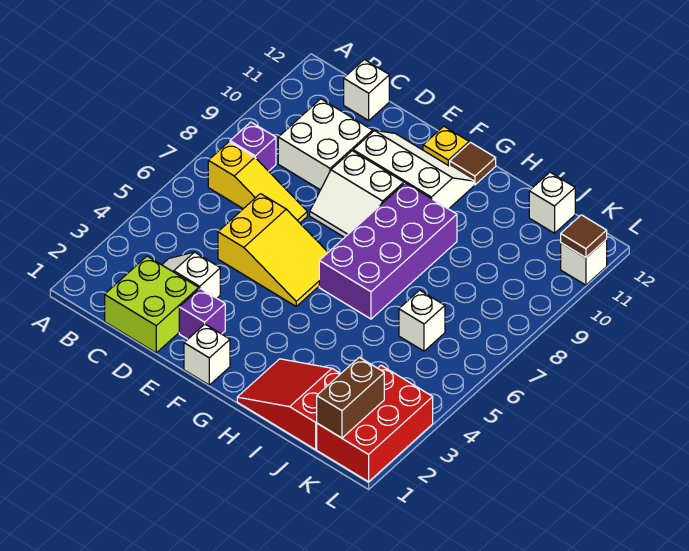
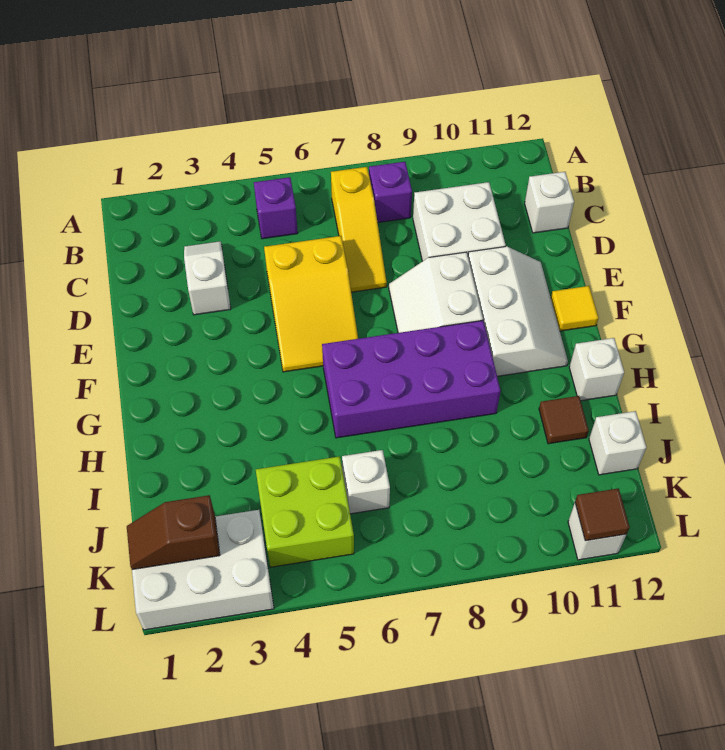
lime 2x2 brick [105,256,199,353] -> lime 2x2 brick moved to [256,456,354,567]
purple 1x1 brick [179,288,225,339] -> purple 1x1 brick moved to [254,177,298,239]
white 1x1 brick [184,324,230,385] -> white 1x1 brick moved to [569,338,624,401]
yellow 1x1 plate [423,126,469,166] -> yellow 1x1 tile [551,286,599,331]
brown 1x1 tile [450,142,496,185] -> brown 1x1 tile moved to [539,396,589,444]
red 2x3 slope [237,359,341,450] -> none
red 2x3 brick [317,365,433,482] -> white 2x3 brick [132,510,274,630]
brown 1x2 brick [317,357,384,438] -> brown 1x2 slope [127,495,220,570]

